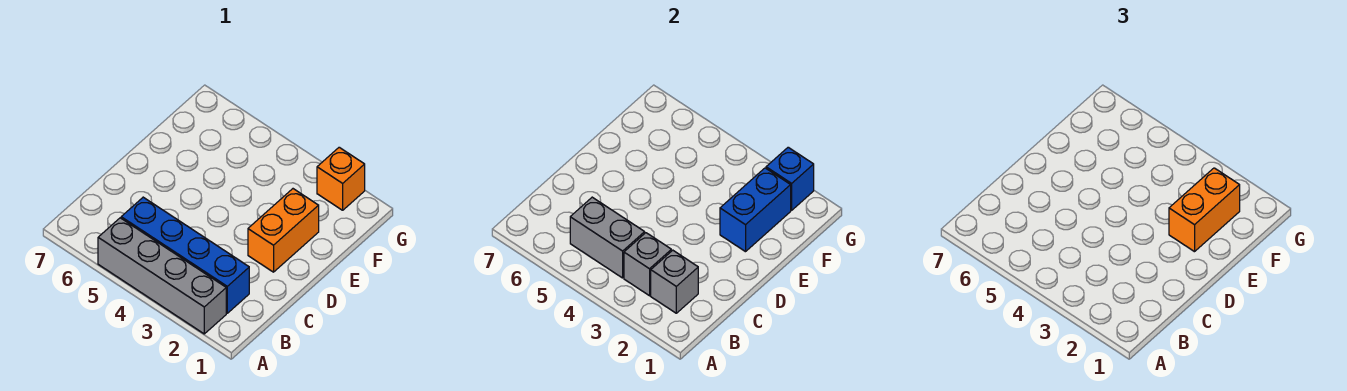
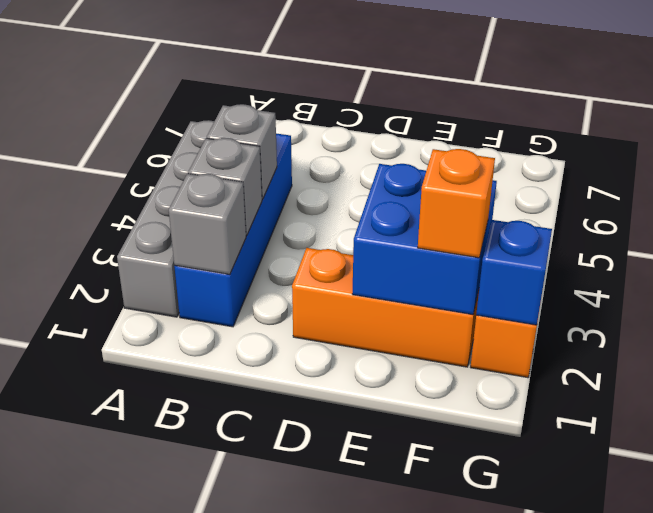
grey 1x2 brick [570,197,645,278] -> grey 1x1 brick [207,104,277,199]
orange 1x2 brick [248,189,319,272] -> orange 1x3 brick [292,248,479,367]
blue 1x2 brick [720,168,791,252] -> blue 2x2 brick [352,164,497,315]
orange 1x2 brick [1169,168,1240,252] -> orange 1x1 brick [418,149,495,258]

